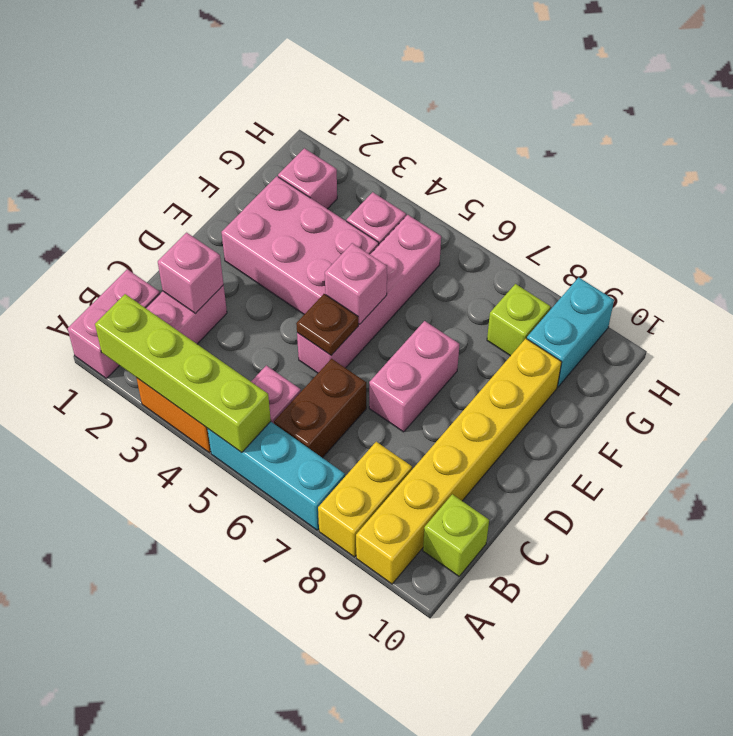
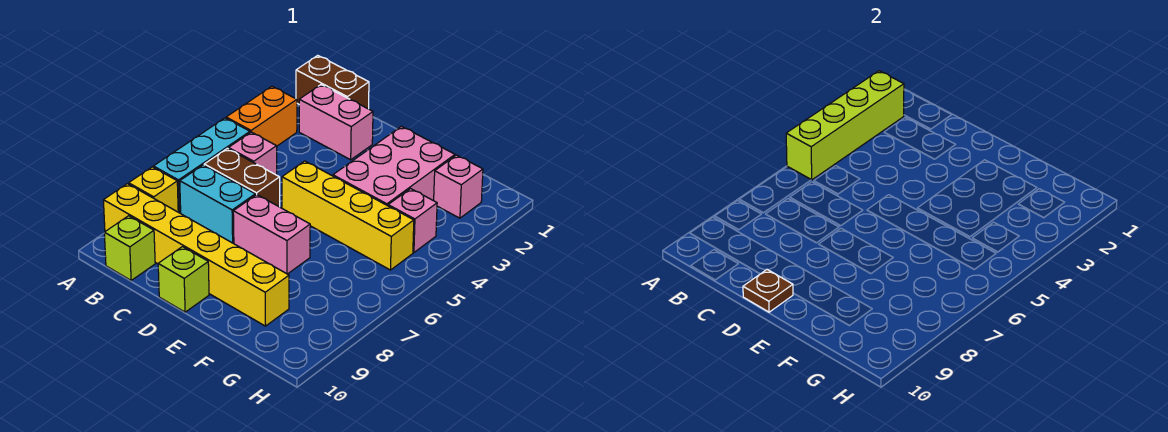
pink 1x2 brick [68,269,160,378] -> brown 1x2 brick [296,55,369,109]
yellow 1x2 brick [318,442,412,557] -> yellow 1x1 brick [129,167,178,212]
pink 1x1 brick [158,233,224,313] -> none
pink 1x4 brick [297,215,441,373] -> yellow 1x4 brick [282,161,414,270]
brown 1x1 plate [296,294,358,355] -> brown 1x1 plate moved to [743,269,793,312]
pink 1x1 brick [325,243,387,324] -> none
lime 1x1 brick [487,284,550,356] -> lime 1x1 brick moved to [158,247,209,312]
cyan 1x2 brick [527,277,614,387] -> cyan 1x2 brick moved to [180,165,255,243]

